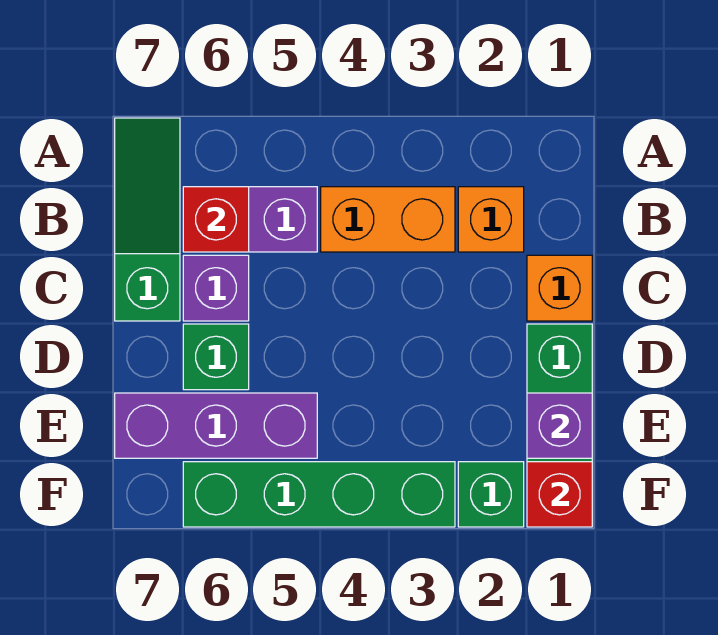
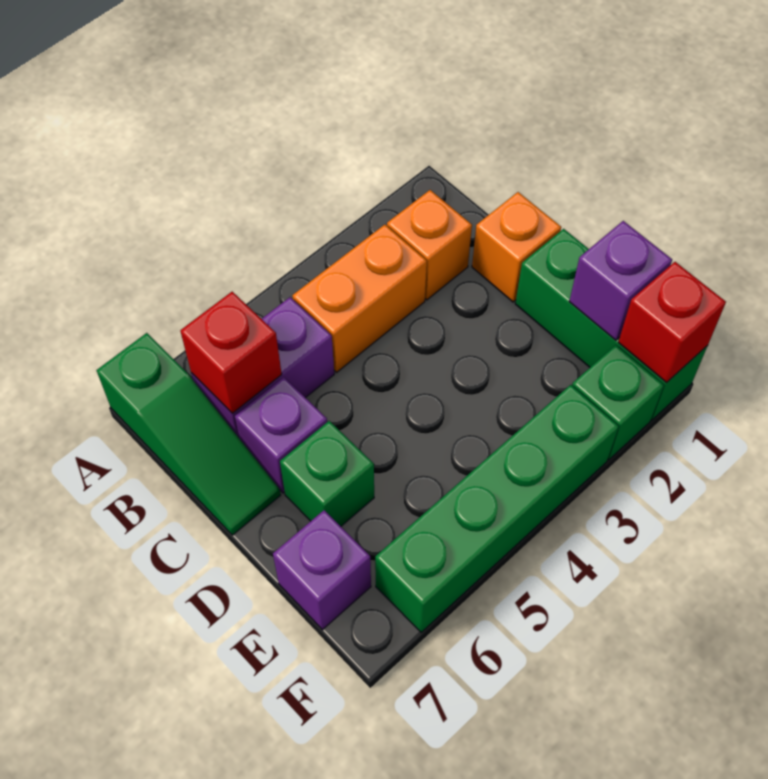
green 1x3 slope [115,118,180,321] -> green 1x3 slope turned to [97,333,281,535]
purple 1x3 brick [115,393,317,458] -> purple 1x1 brick [273,510,371,630]

